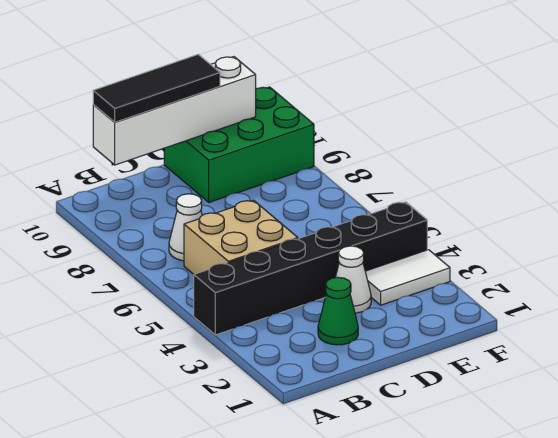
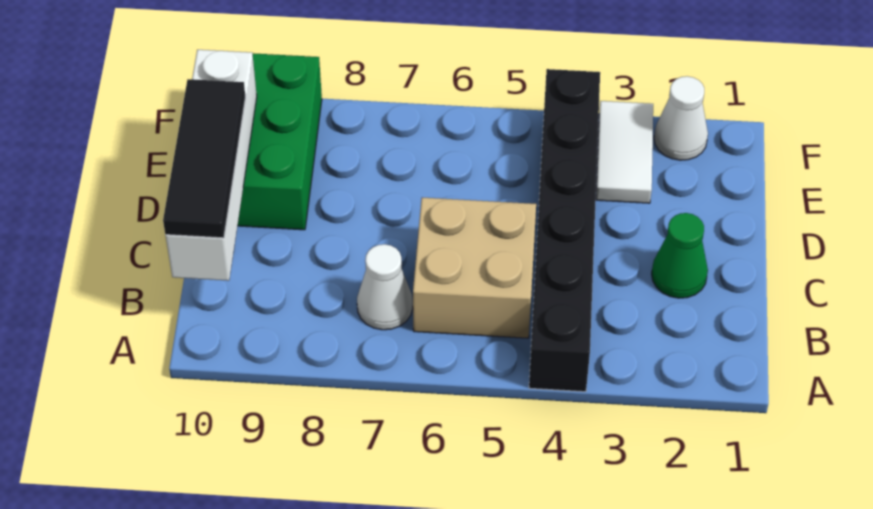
white 1x1 cone [335,246,371,313] -> white 1x1 cone moved to [654,76,708,160]

